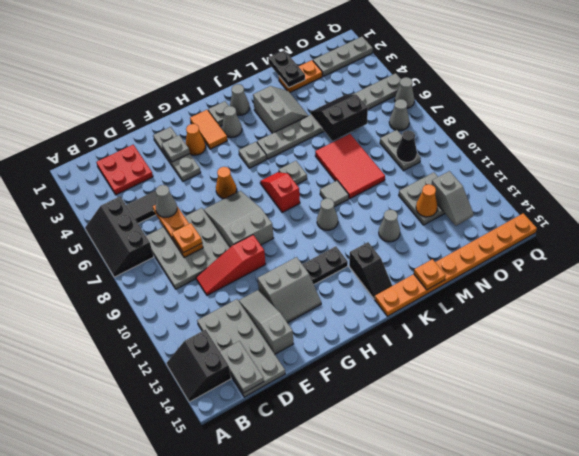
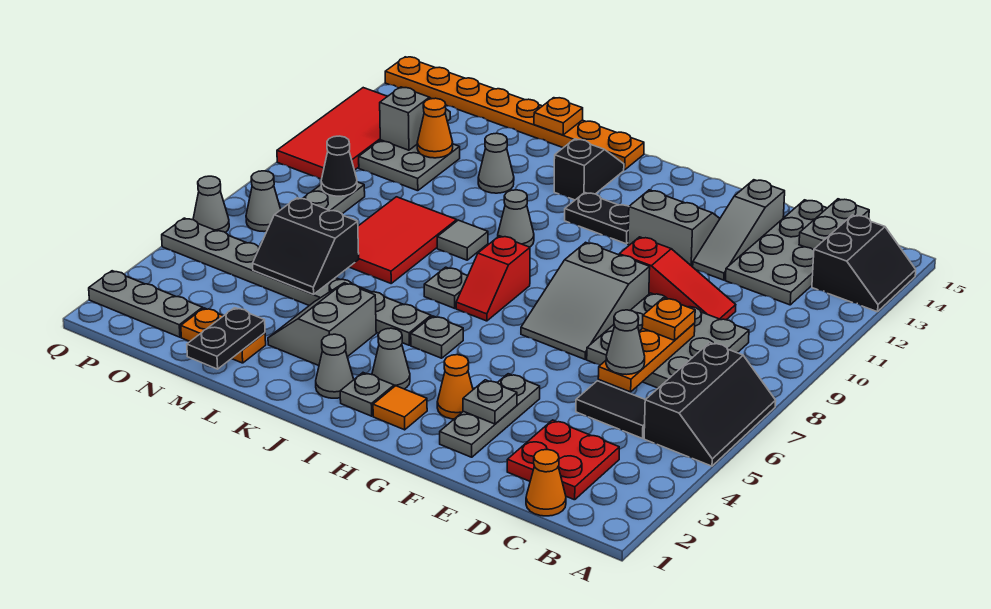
orange 1x1 cone [216,167,237,199] -> orange 1x1 cone moved to [526,450,566,516]
orange 1x2 tile [190,110,227,149] -> orange 1x1 tile [373,386,427,430]
none -> red 2x4 tile [277,88,388,179]

